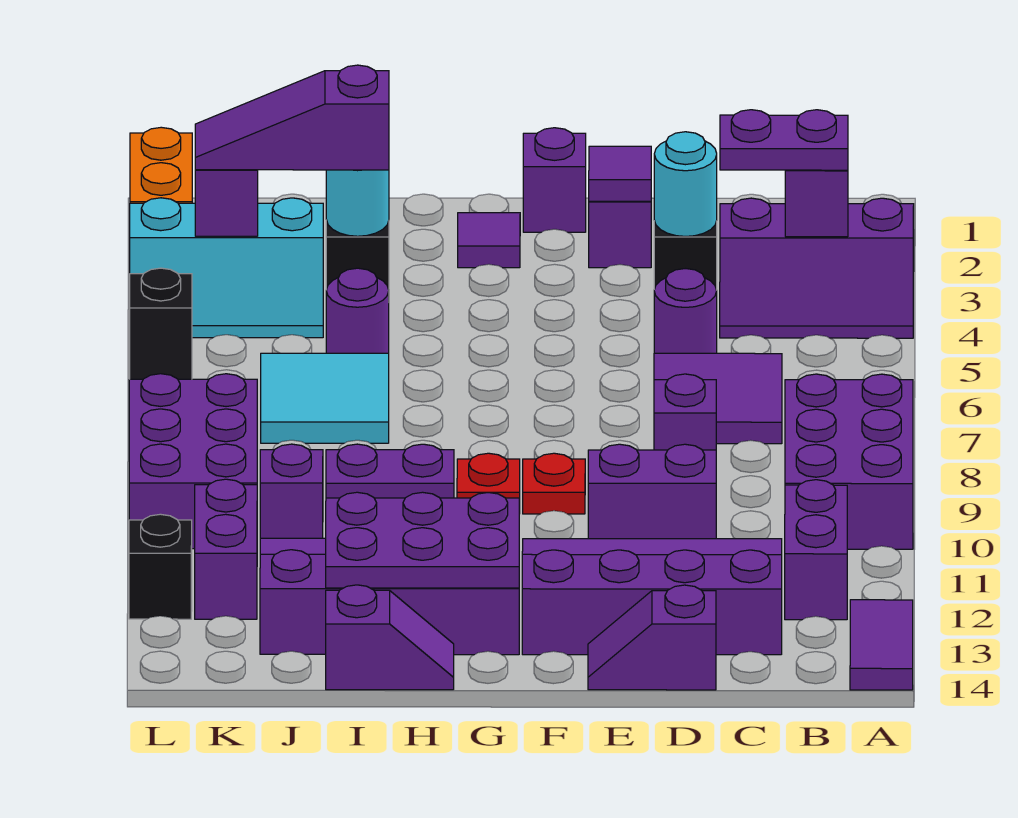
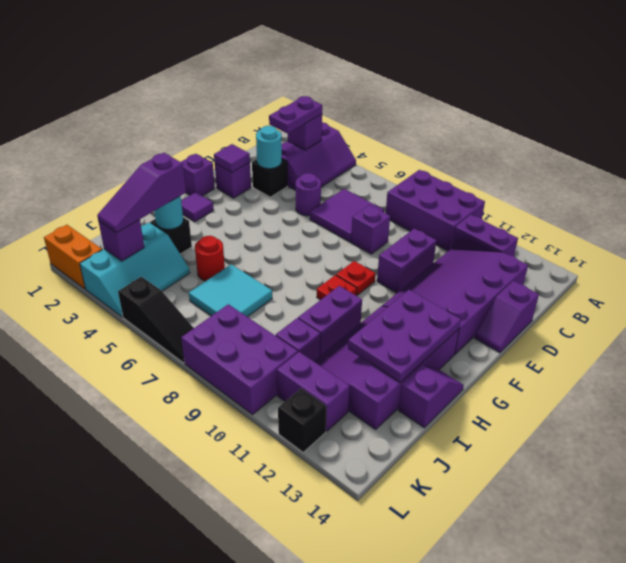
purple 1x2 tile [850,600,913,690] -> none
purple 1x1 round brick [326,268,389,353] -> red 1x1 round brick [195,236,225,281]

